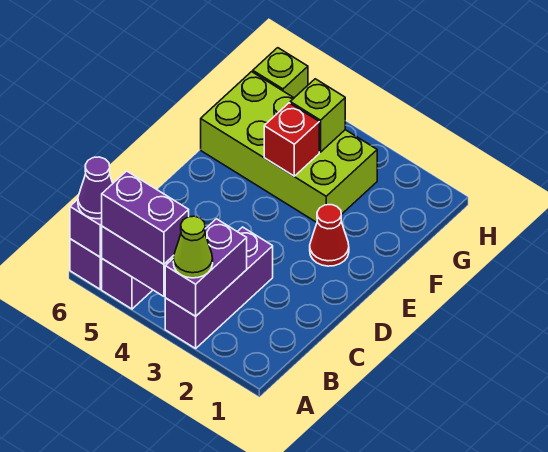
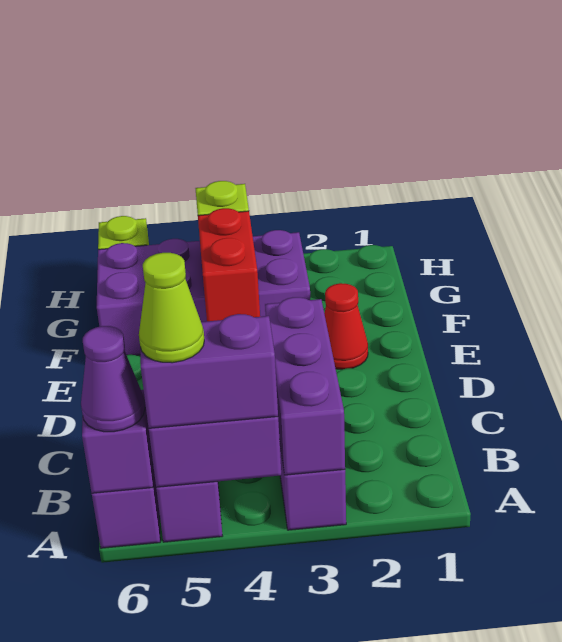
purple 1x2 brick [165,219,247,316] -> purple 1x3 brick [265,297,345,475]
lime 1x1 cone [173,216,213,278] -> lime 1x1 cone moved to [139,253,204,363]
lime 2x4 brick [201,72,377,222] -> purple 2x4 brick [97,230,310,355]
red 1x1 brick [264,103,319,176] -> red 1x2 brick [198,208,260,321]

